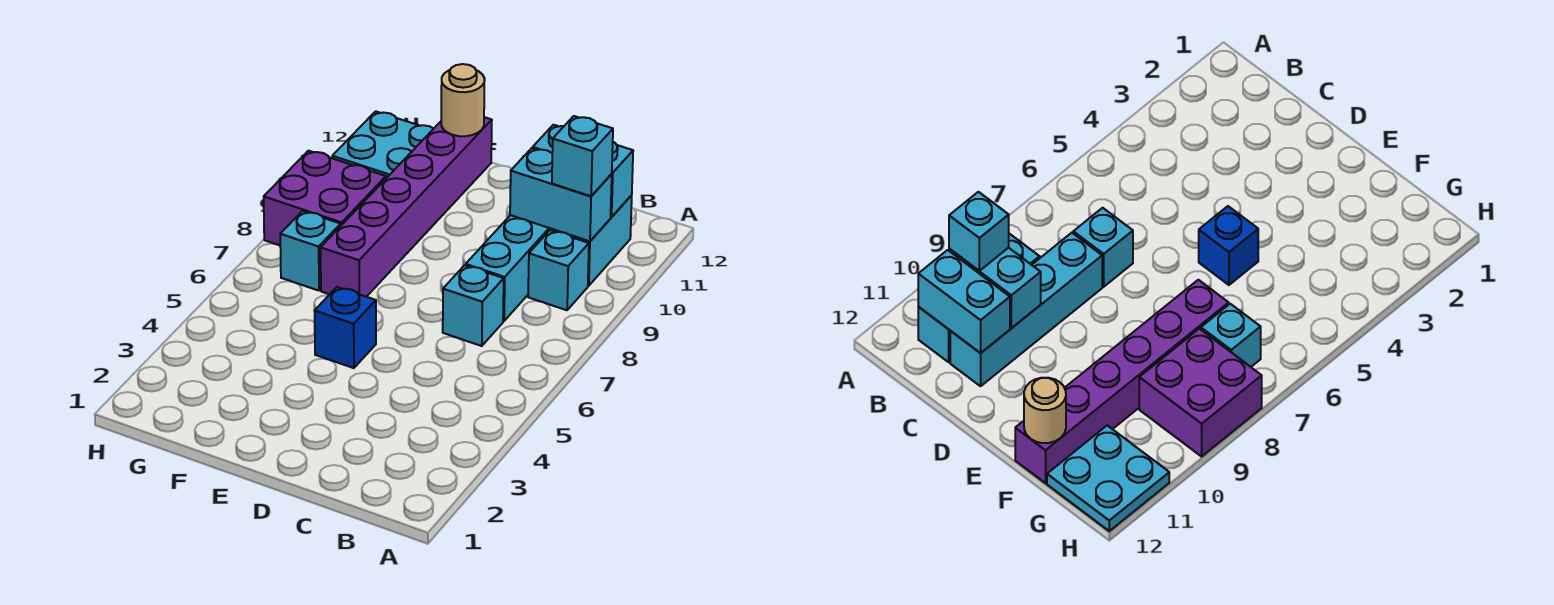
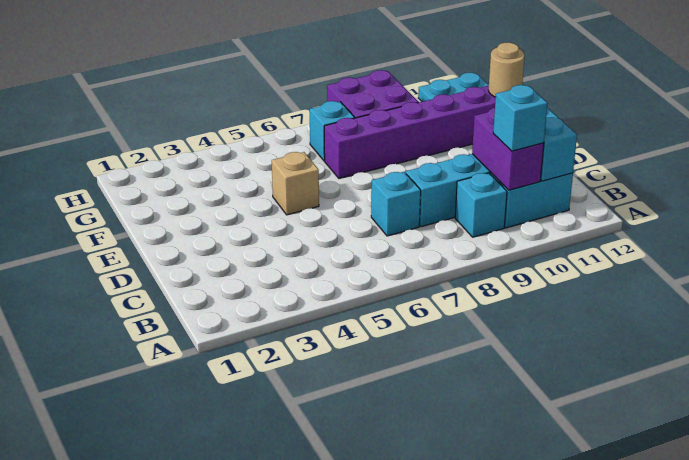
cyan 1x2 brick [510,148,612,241] -> purple 1x2 brick [472,108,544,190]
blue 1x1 brick [315,287,376,368] -> tan 1x1 brick [272,152,319,215]

